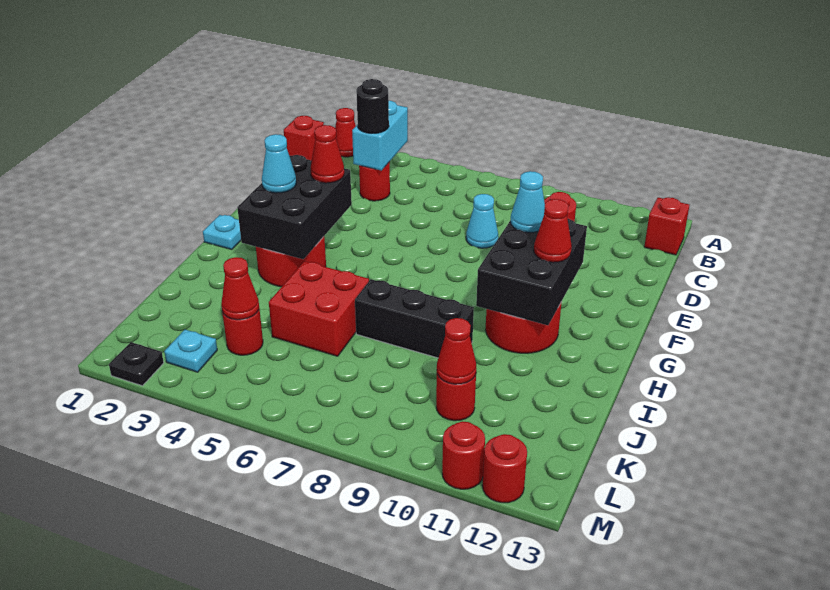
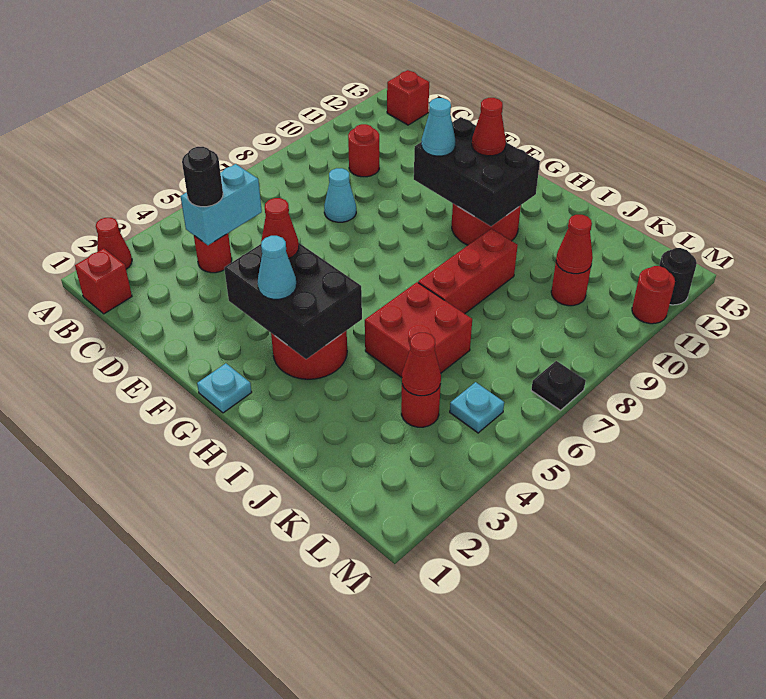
cyan 1x2 brick [352,101,408,171] -> cyan 1x2 brick turned to [180,164,262,245]
black 1x3 brick [355,279,474,358] -> red 1x3 brick [418,229,518,314]
cyan 1x1 plate [164,330,217,372] -> cyan 1x1 plate moved to [450,382,504,433]
black 1x1 plate [109,342,164,386] -> black 1x1 plate moved to [531,361,586,410]
red 1x1 round brick [482,434,527,503] -> black 1x1 round brick [659,248,697,305]

